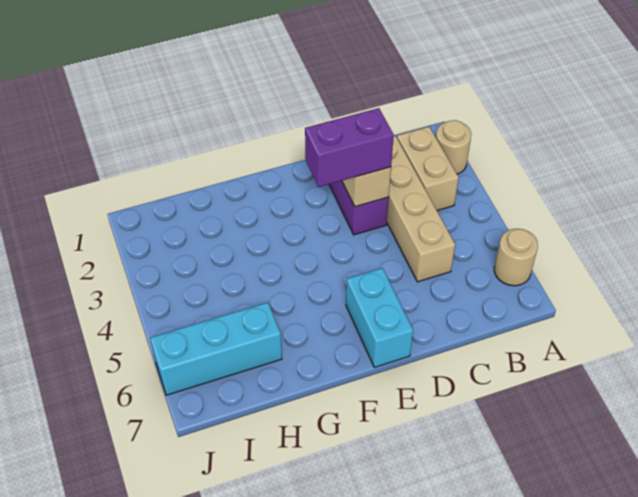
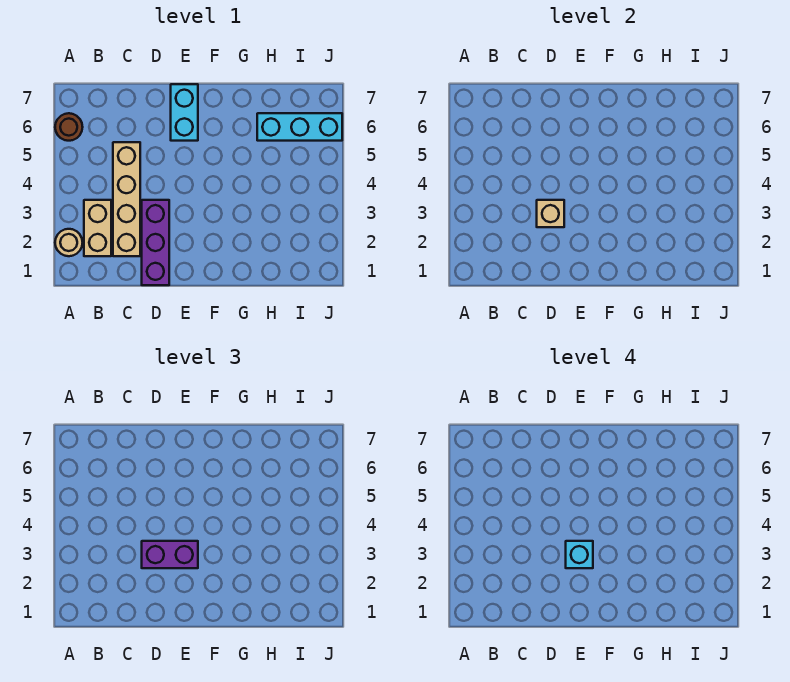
tan 1x1 round brick [494,229,538,286] -> brown 1x1 round brick [55,113,83,141]
none -> cyan 1x1 brick [566,541,593,568]

